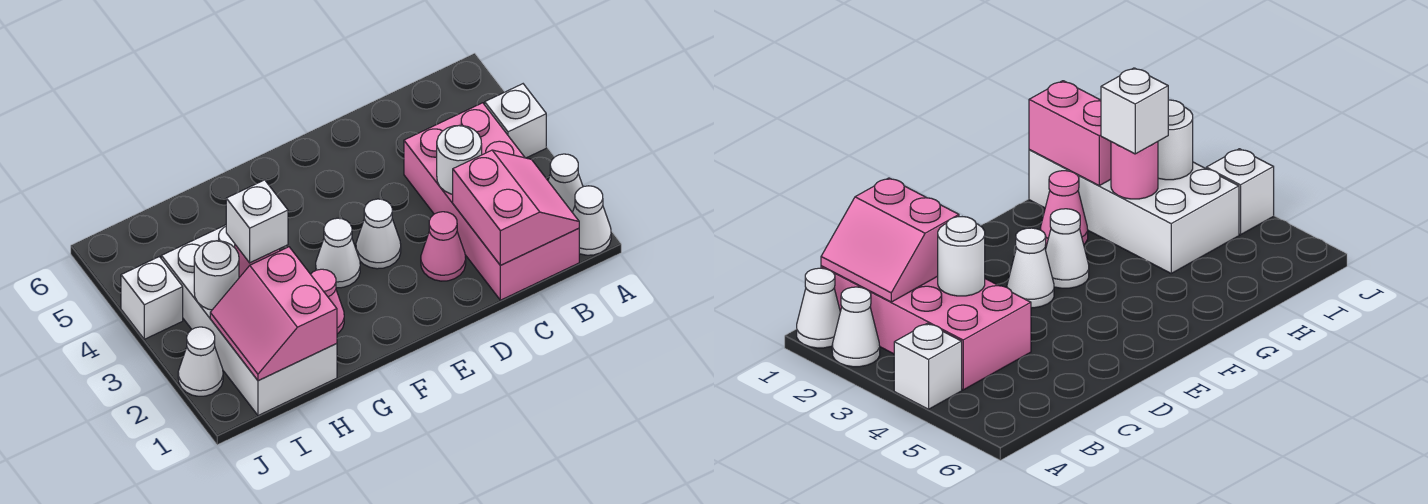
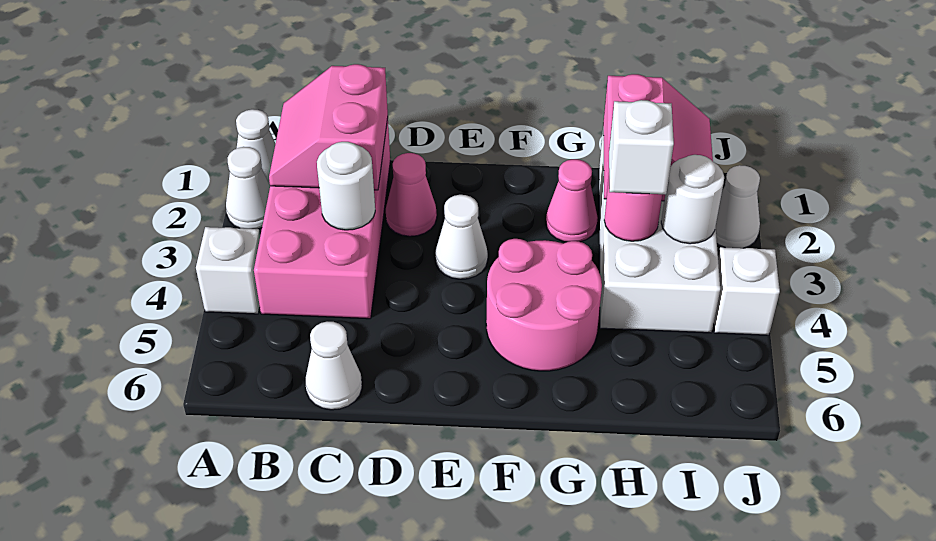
white 1x1 cone [316,218,360,288] -> white 1x1 cone moved to [305,322,362,410]
none -> pink 2x2 round brick [486,239,602,371]

